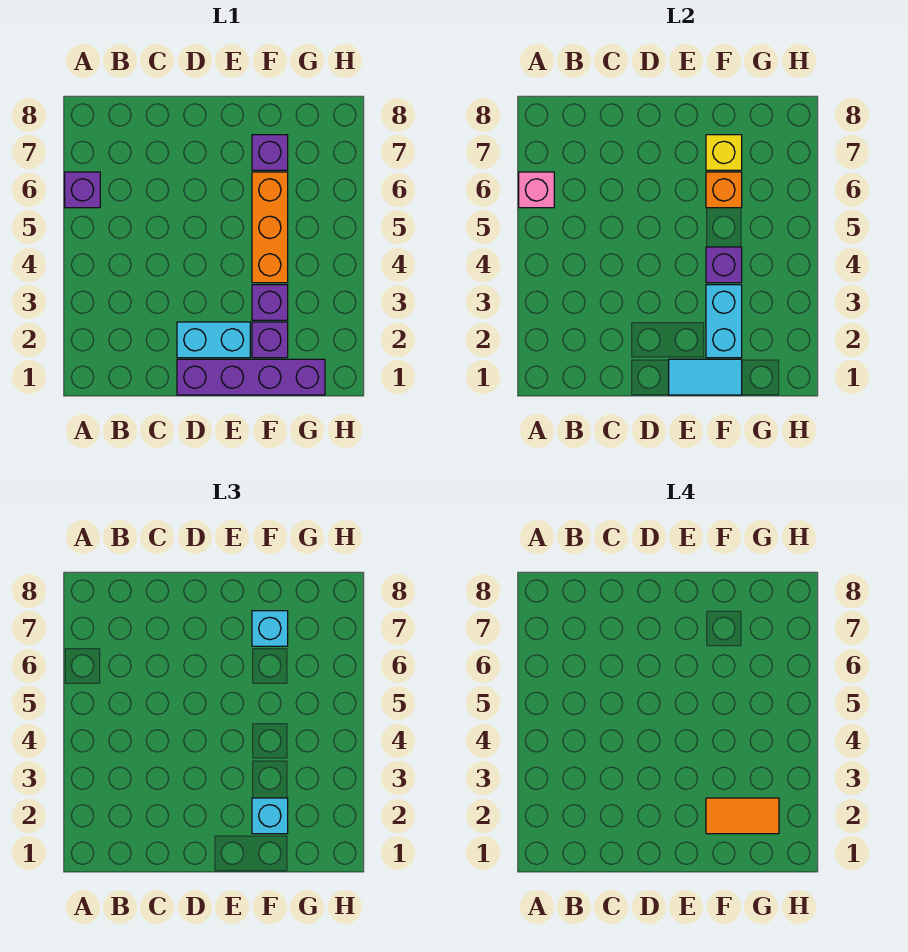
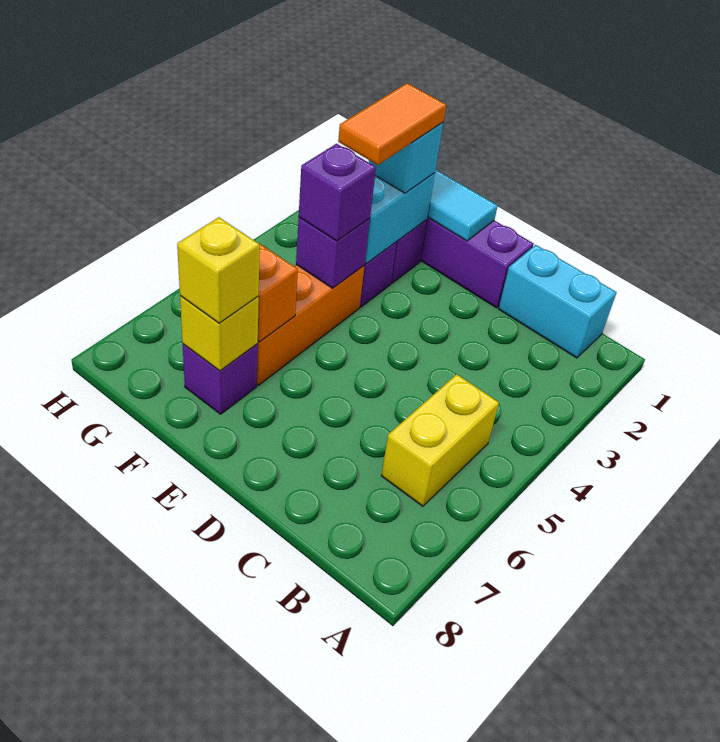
purple 1x1 brick [65,172,100,208] -> purple 1x1 brick moved to [299,144,376,241]
pink 1x1 brick [519,172,554,208] -> none
none -> yellow 1x2 brick [381,374,499,506]
cyan 1x2 brick [177,322,250,358] -> cyan 1x2 brick moved to [499,245,617,358]
orange 1x2 tile [706,798,779,834] -> orange 1x2 tile turned to [338,83,446,165]
cyan 1x1 brick [252,611,288,646] -> yellow 1x1 brick [177,217,260,323]

